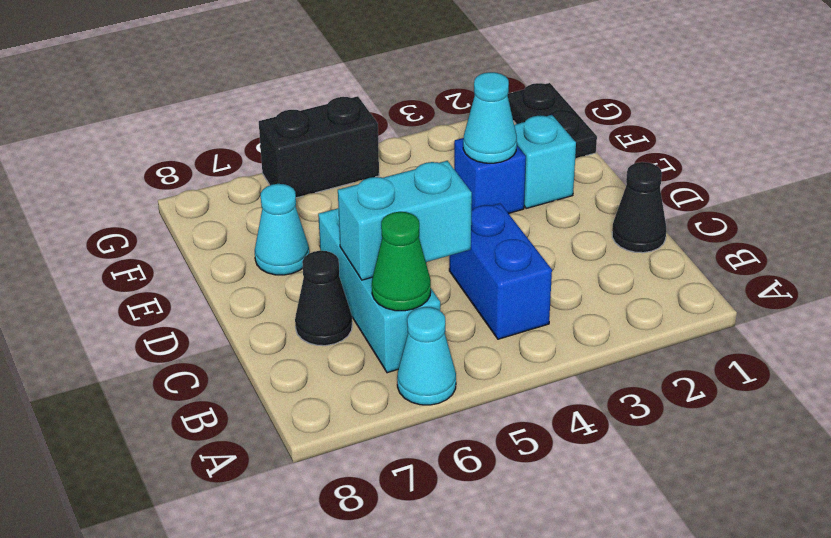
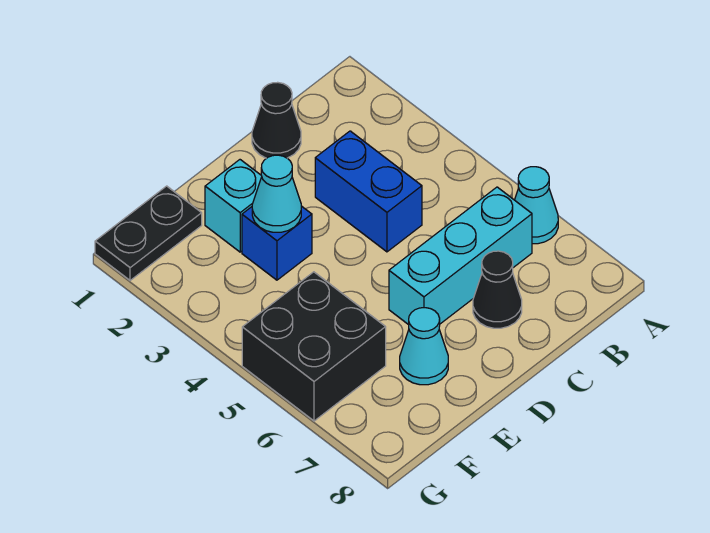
blue 1x2 brick [449,203,552,339] -> blue 1x2 brick turned to [315,131,422,252]
green 1x1 cone [372,212,431,311] -> none
cyan 1x2 brick [338,161,472,280] -> none
black 1x2 brick [259,96,379,198] -> black 2x2 brick [242,272,386,421]

